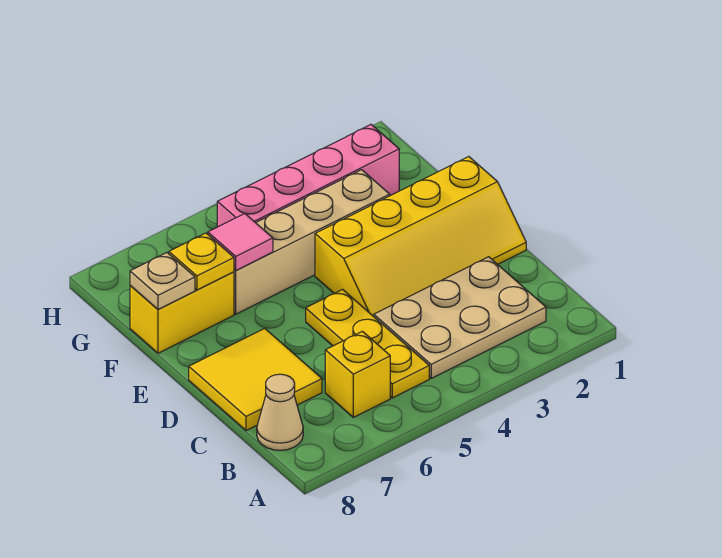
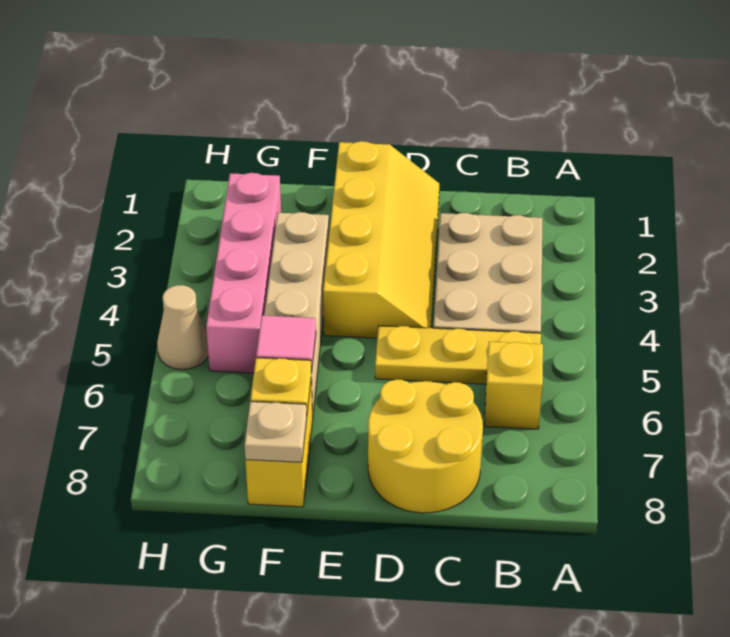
tan 1x1 cone [257,374,303,450] -> tan 1x1 cone moved to [157,285,208,370]
yellow 2x2 tile [189,328,322,431] -> yellow 2x2 round brick [368,380,483,513]

